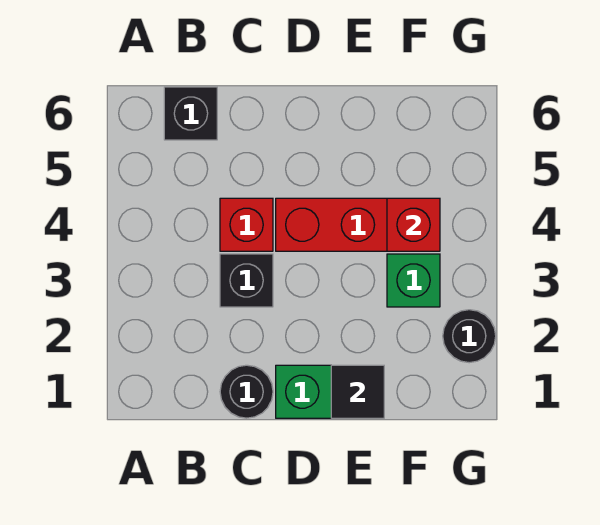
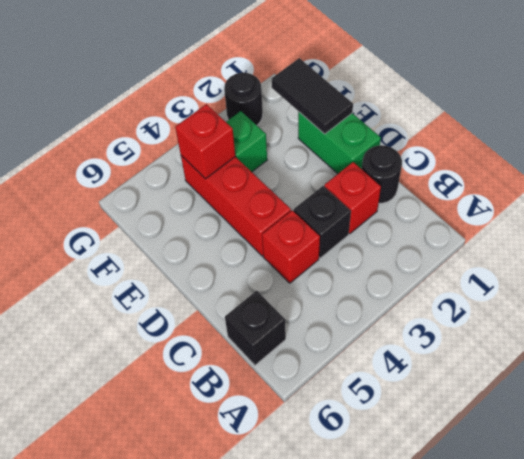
none -> red 1x1 brick [324,162,381,234]
black 1x1 tile [331,365,384,418] -> black 1x2 tile [272,58,353,134]

